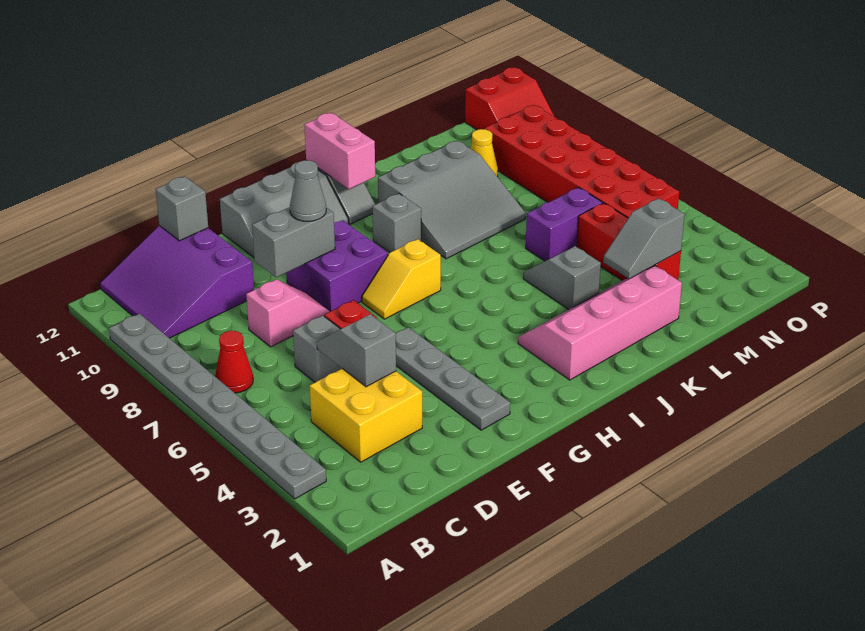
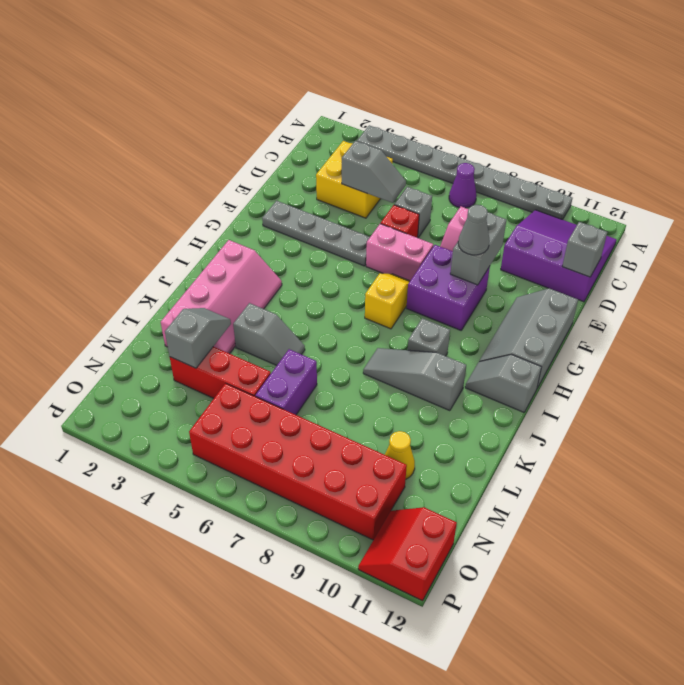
red 1x1 cone [215,331,253,393] -> purple 1x1 cone [449,163,477,208]
pink 1x2 brick [304,113,375,189] -> pink 1x2 brick moved to [366,224,433,281]
grey 3x3 slope [378,141,526,259] -> grey 1x3 slope [363,348,466,411]

